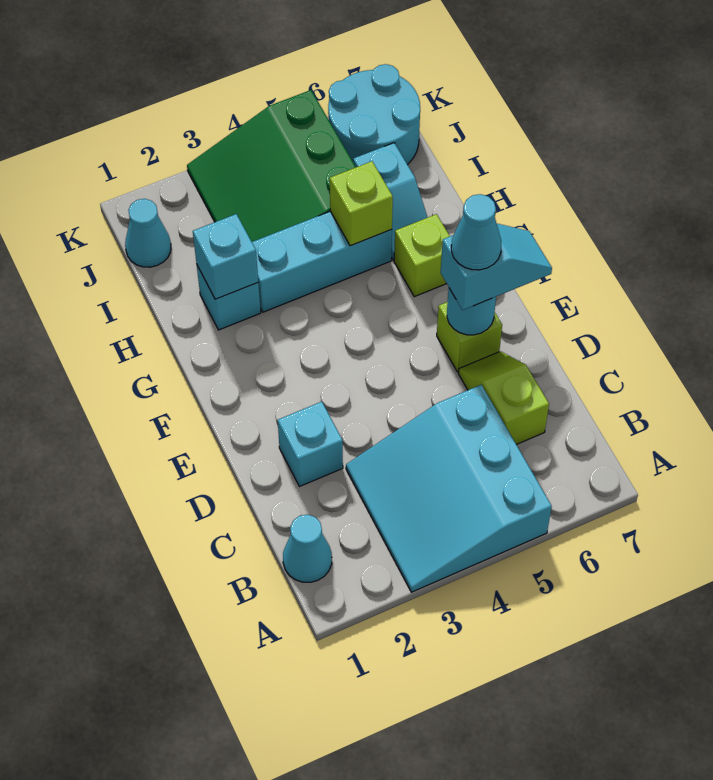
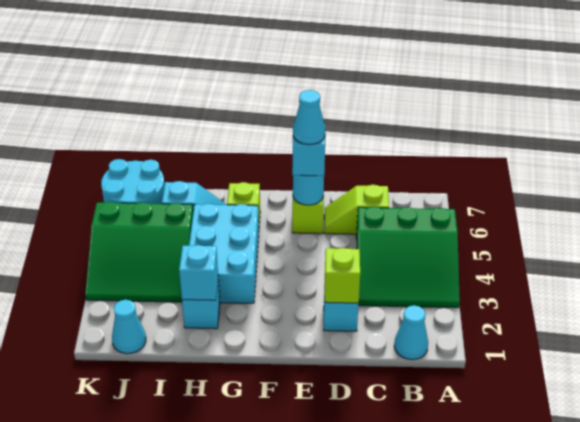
cyan 3x3 slope [346,385,552,592] -> green 3x3 slope [356,207,460,308]
cyan 1x3 brick [252,211,392,312] -> cyan 2x3 brick [189,204,259,303]
lime 1x1 brick [330,161,393,246] -> lime 1x1 brick moved to [325,248,360,303]

